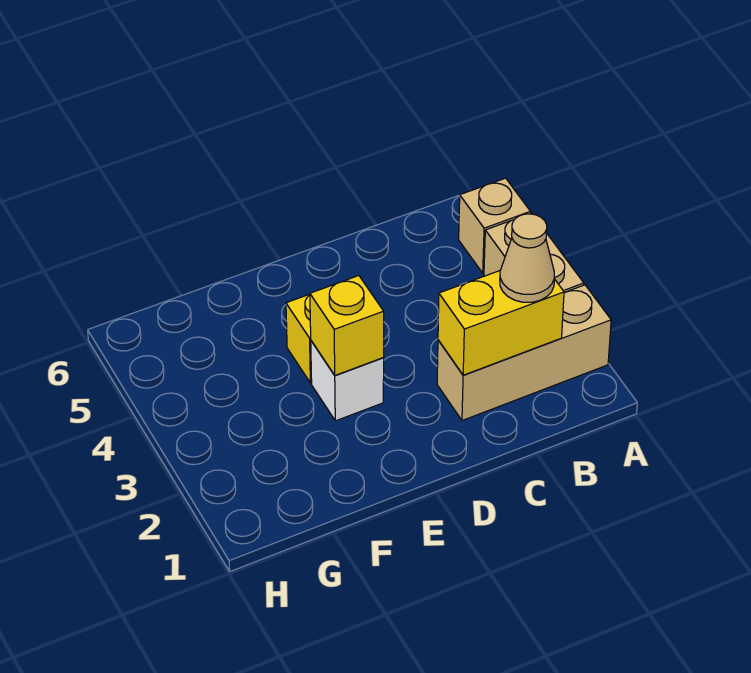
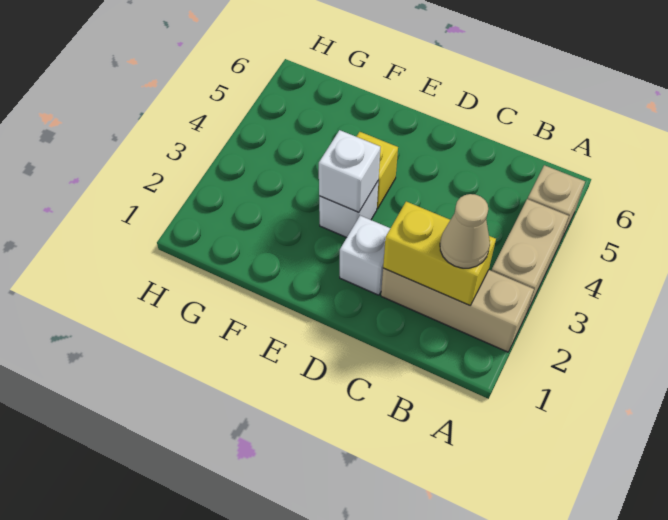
none -> white 1x1 brick [340,216,390,295]
yellow 1x1 brick [310,276,384,375] -> white 1x1 brick [319,130,380,212]

